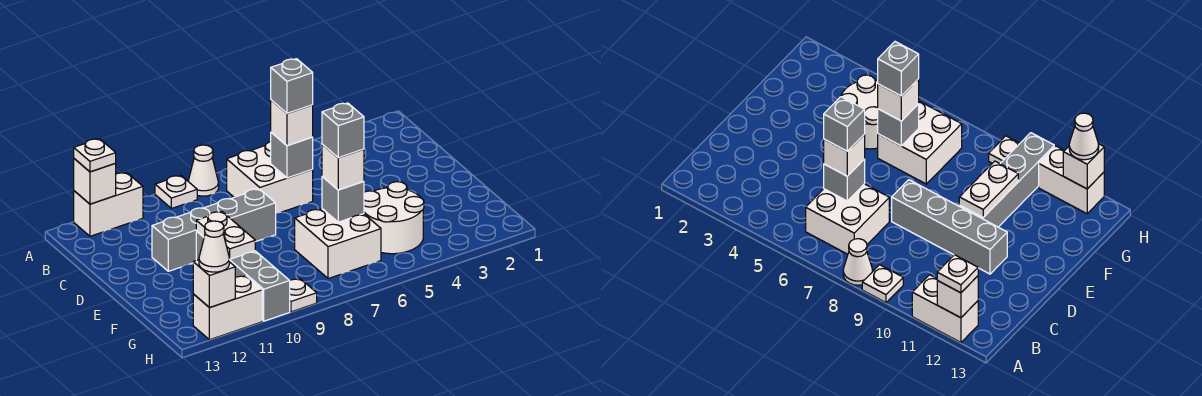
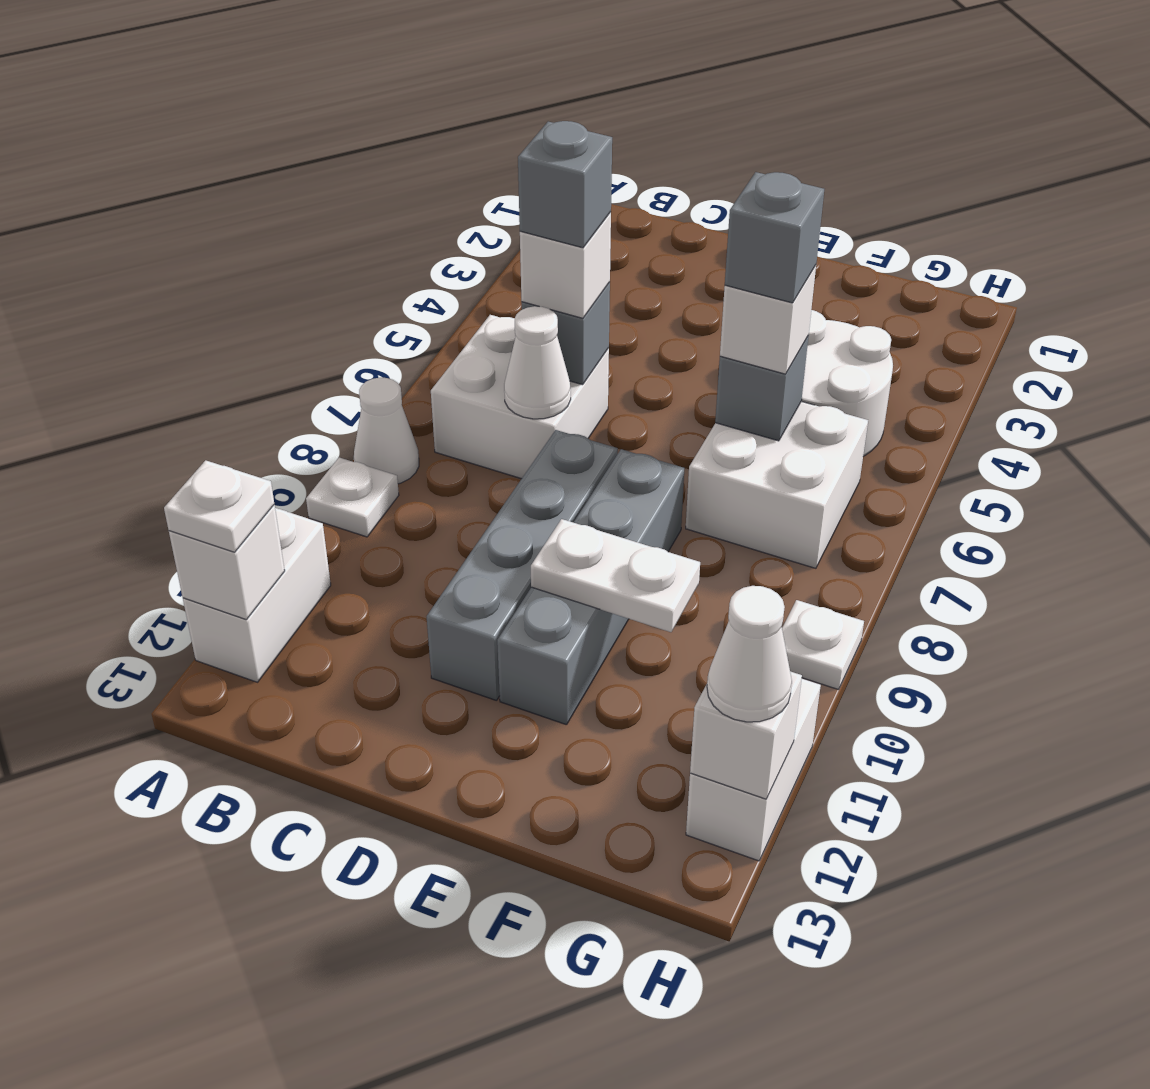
none -> white 1x1 cone [504,306,571,419]
grey 1x4 brick [196,231,290,321] -> grey 1x4 brick turned to [497,449,684,725]

